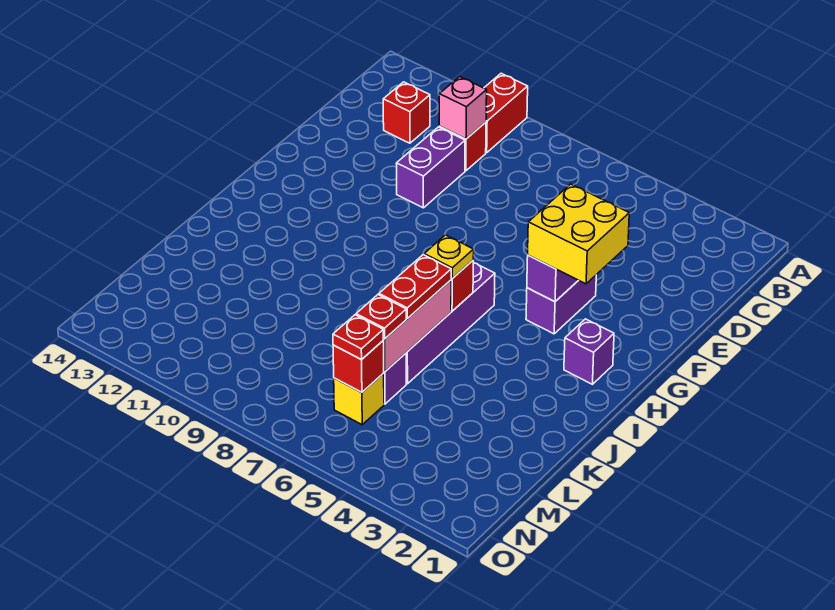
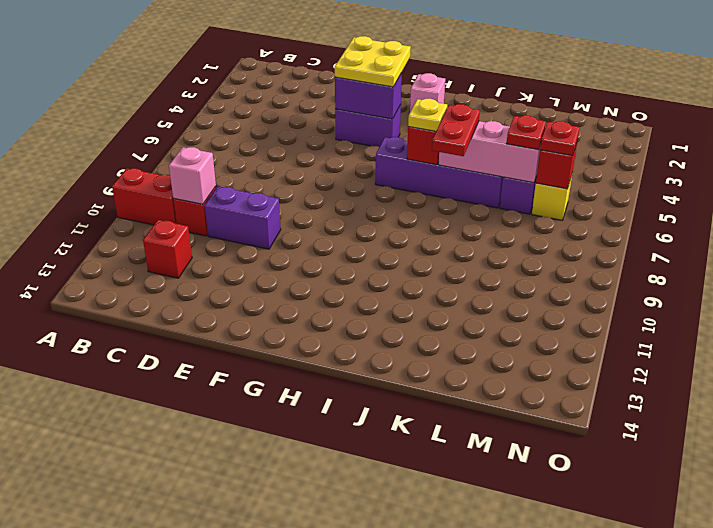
yellow 2x2 brick [528,184,629,284] -> yellow 2x2 plate [335,36,411,87]
purple 1x1 brick [564,319,614,384] -> pink 1x1 brick [410,73,445,112]
red 1x2 plate [379,255,451,319] -> red 1x2 plate turned to [432,104,480,156]

